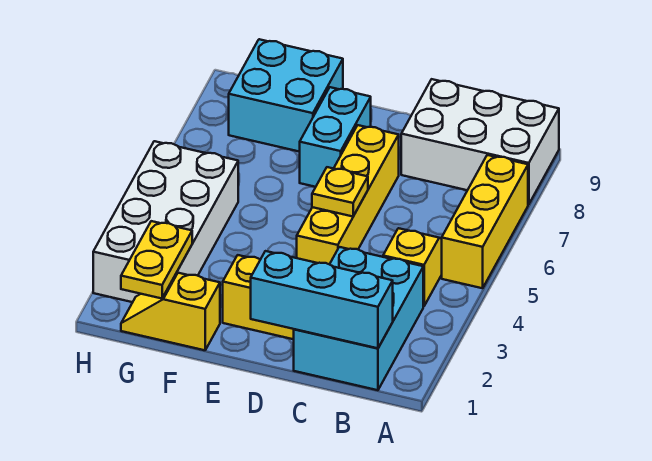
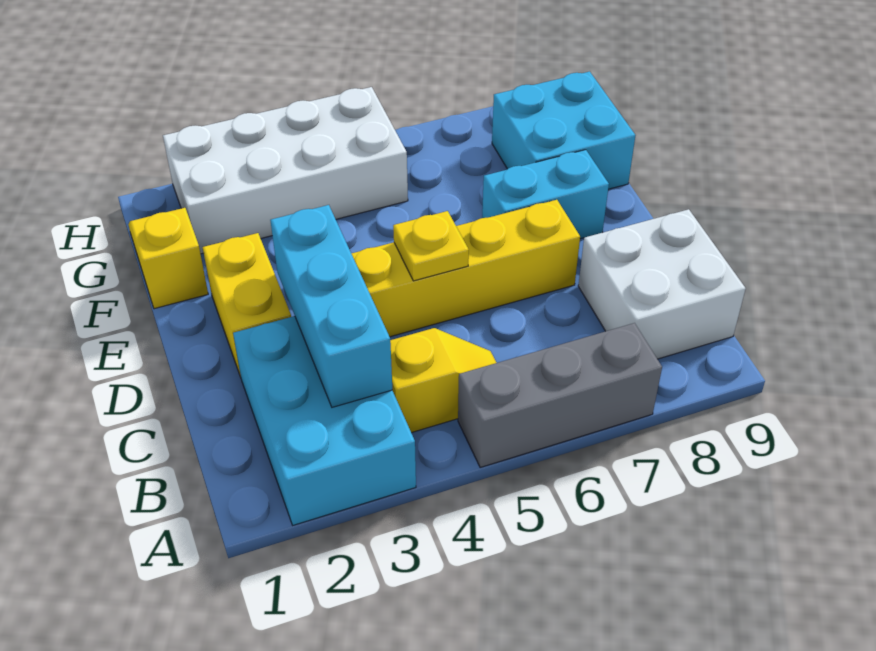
yellow 1x3 brick [442,155,528,288] -> grey 1x3 brick [458,323,662,468]
white 2x3 brick [401,79,559,204] -> white 2x2 brick [578,209,746,359]
cyan 2x3 brick [294,247,423,390] -> cyan 2x3 brick turned to [233,316,416,525]
cyan 1x3 brick [251,251,393,348] -> cyan 1x3 brick moved to [270,205,392,407]
yellow 1x2 plate [121,221,192,299] -> none

